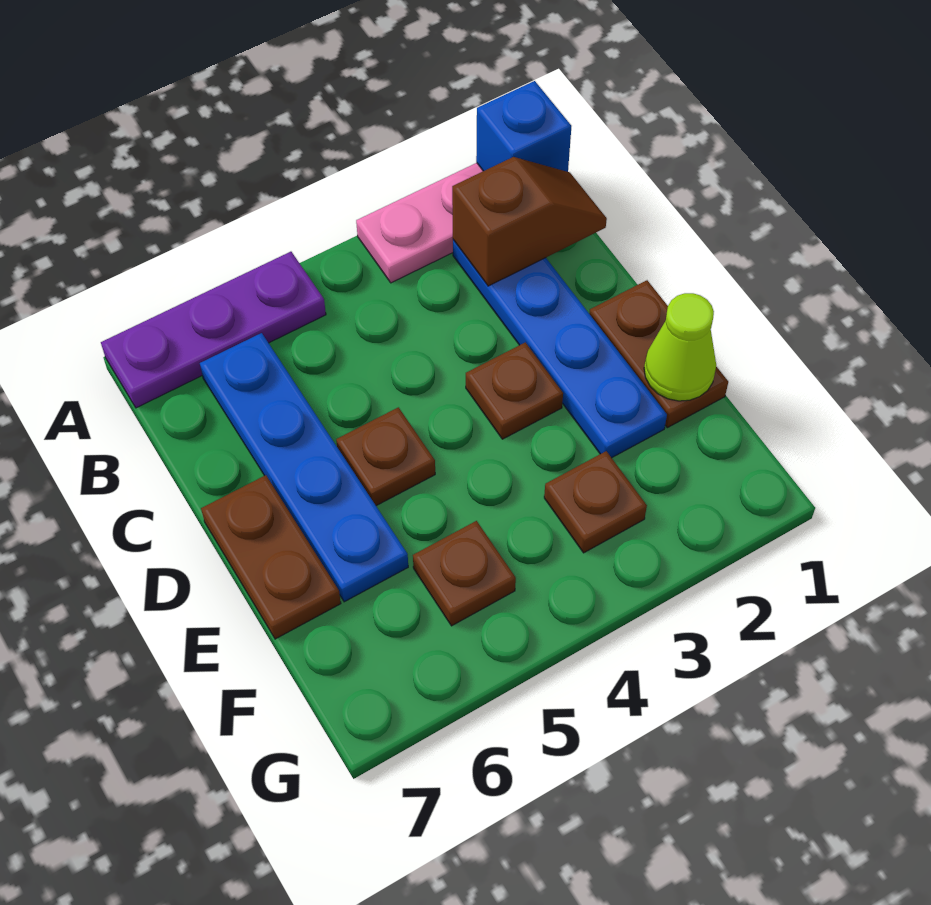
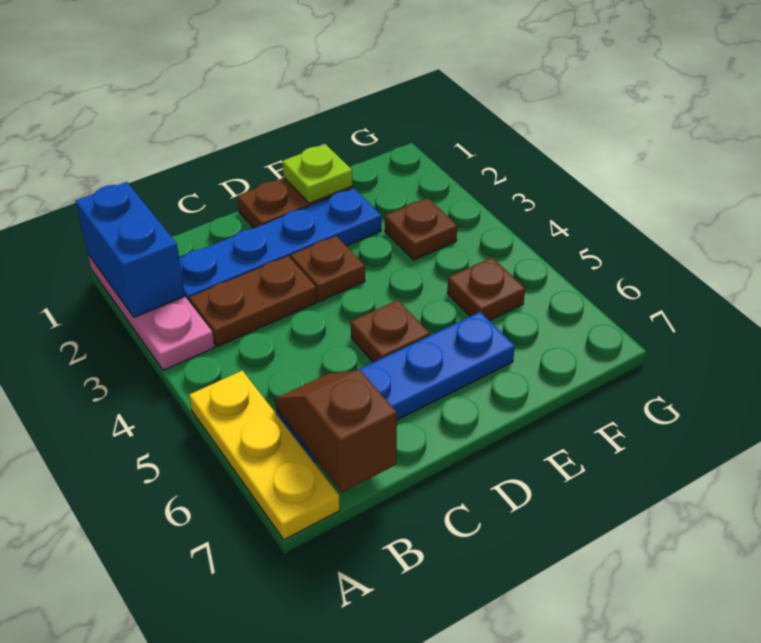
blue 1x1 brick [476,81,571,172] -> blue 1x2 brick [76,182,185,317]
purple 1x3 plate [101,252,326,408] -> yellow 1x3 plate [189,371,340,540]
brown 1x2 slope [452,157,607,286] -> brown 1x2 slope moved to [275,370,397,493]
brown 1x2 plate [201,475,341,639] -> brown 1x2 plate moved to [189,256,317,347]
lime 1x1 cone [644,293,716,401] -> lime 1x1 plate [282,144,352,203]

